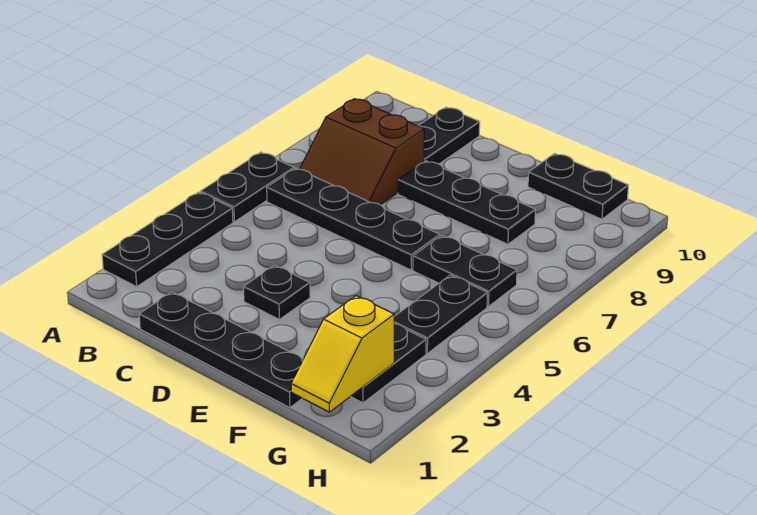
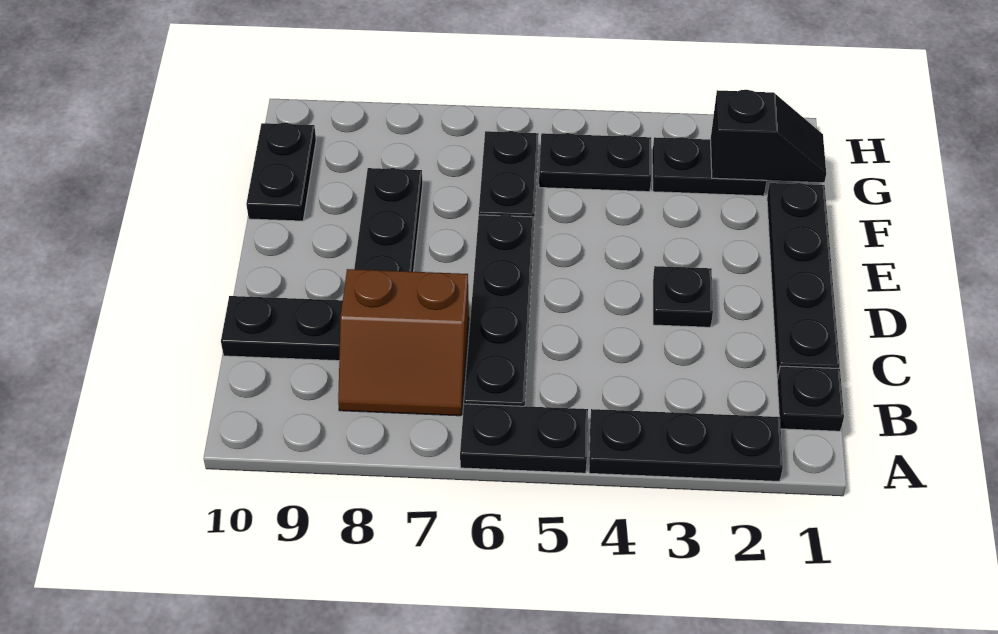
none -> black 1x1 plate [777,366,844,431]
brown 2x2 slope [300,99,424,205] -> brown 2x2 slope turned to [338,269,469,416]
yellow 1x2 slope [291,296,394,412] -> black 1x2 slope [711,90,826,182]

